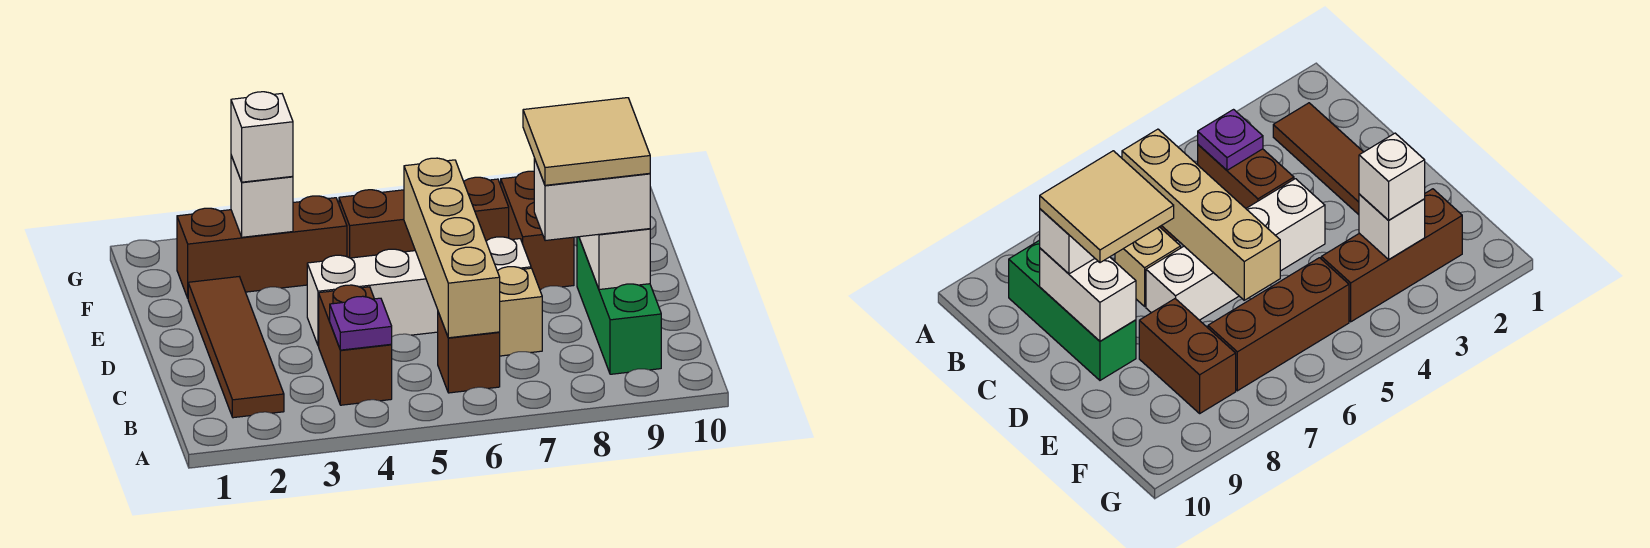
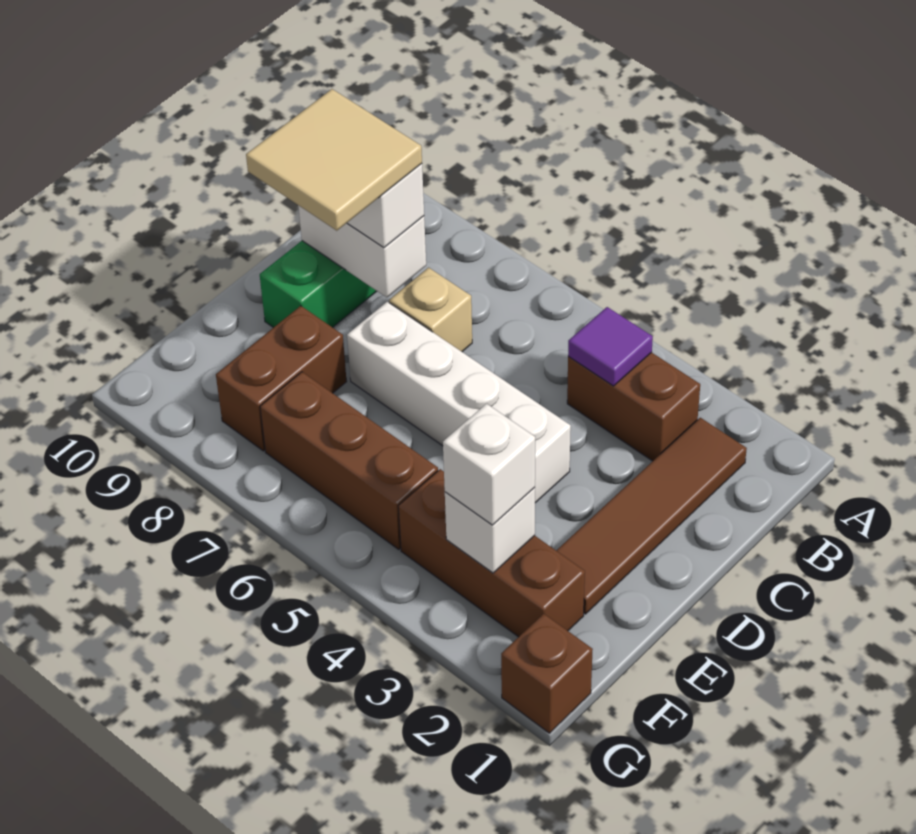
brown 1x2 brick [319,285,392,405] -> brown 1x2 brick turned to [567,352,700,461]
purple 1x1 plate [330,296,392,350] -> purple 1x1 tile [568,307,653,386]
brown 1x1 brick [438,312,500,393] -> brown 1x1 brick moved to [501,614,593,733]
tan 1x4 brick [404,158,500,338] -> none
white 1x2 brick [579,229,650,289] -> white 1x2 brick turned to [298,205,426,297]

